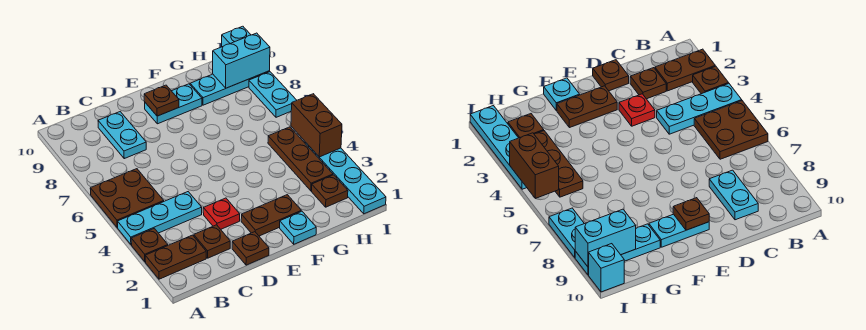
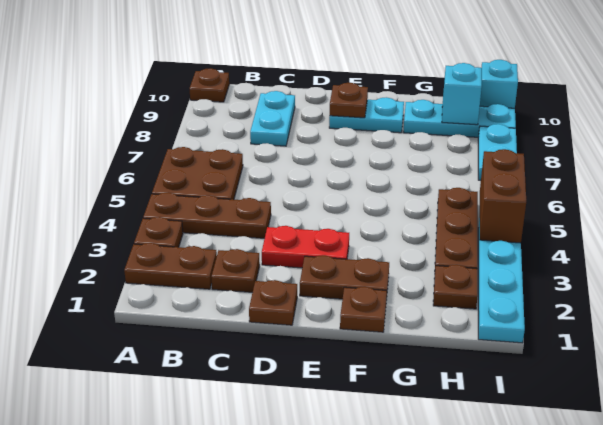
cyan 1x3 plate [118,192,202,245] -> brown 1x3 plate [143,192,271,238]
none -> brown 1x1 plate [189,68,229,102]
red 1x1 plate [203,198,240,229] -> red 1x2 plate [262,226,349,268]
cyan 1x1 plate [280,211,316,244] -> brown 1x1 plate [340,287,387,332]
cyan 1x2 brick [213,33,270,88] -> cyan 1x1 brick [442,63,482,125]

